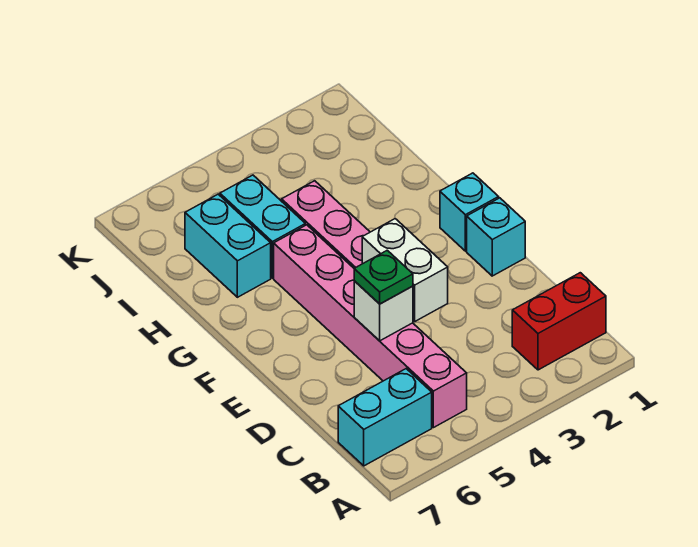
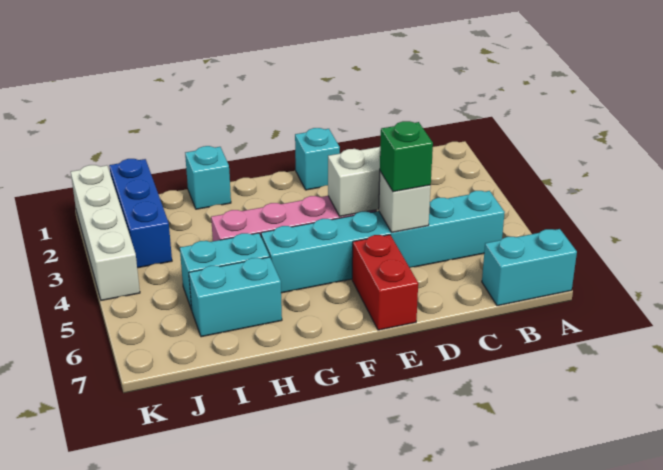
red 1x2 brick [512,273,606,370] -> red 1x2 brick moved to [352,235,418,330]
pink 1x6 brick [274,225,467,428] -> cyan 1x6 brick [261,191,505,293]
cyan 1x2 brick [338,369,432,466] -> cyan 1x2 brick turned to [482,229,577,306]
green 1x1 plate [354,250,413,304] -> green 1x1 brick [380,121,433,192]
cyan 1x1 brick [440,173,499,251] -> cyan 1x1 brick moved to [185,146,231,209]
none -> blue 1x3 brick [109,159,172,268]
none -> white 1x4 brick [71,165,140,300]

